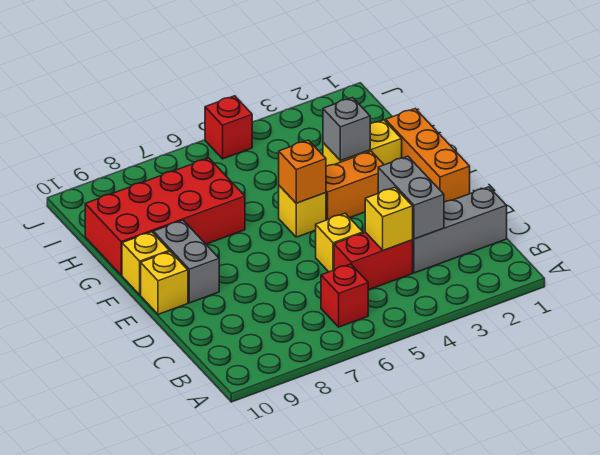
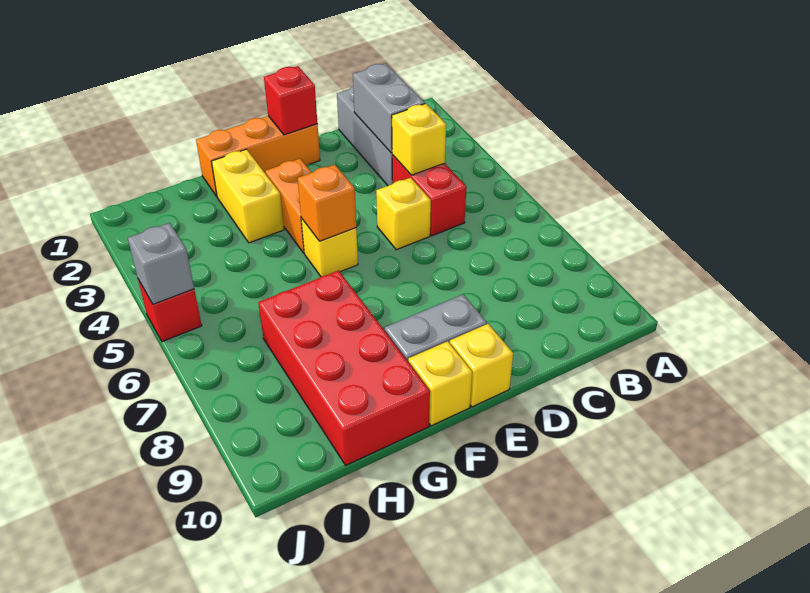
red 1x1 brick [321,264,368,327] -> red 1x1 brick moved to [264,66,317,135]
grey 1x2 brick [378,156,444,239] -> grey 1x2 brick turned to [353,63,425,153]
grey 1x1 brick [323,98,370,161] -> grey 1x1 brick moved to [128,223,194,304]

